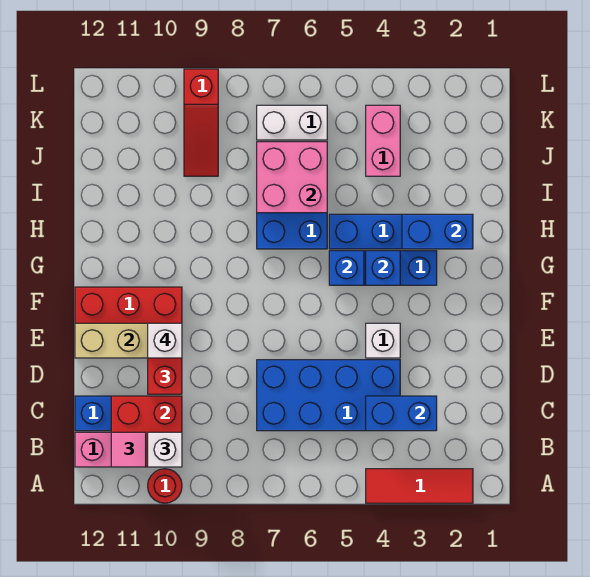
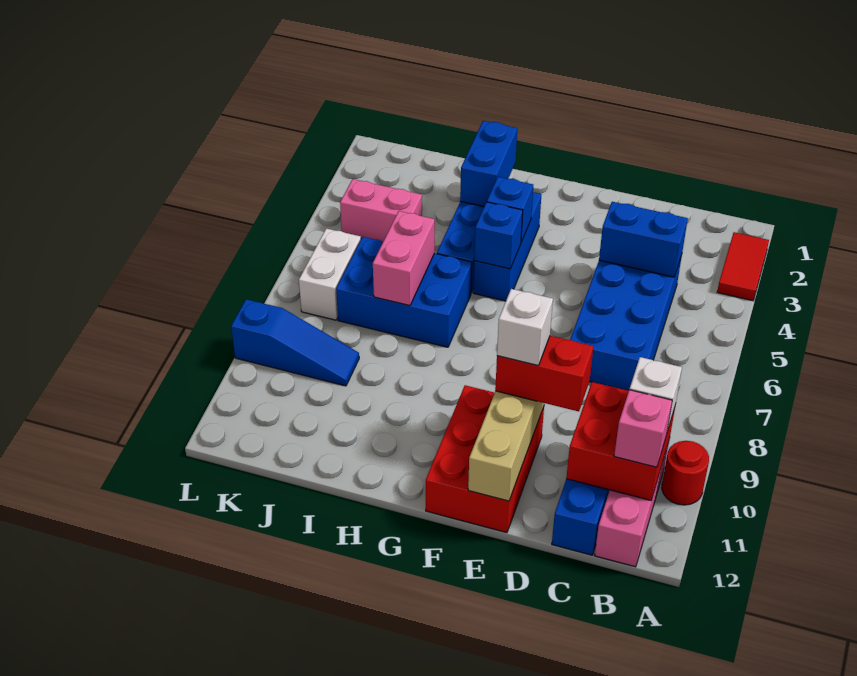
red 1x3 tile [366,469,473,503] -> red 1x2 tile [717,232,769,301]
pink 1x1 tile [111,432,146,467] -> pink 1x1 brick [614,390,672,467]
blue 1x2 brick [366,396,437,431] -> blue 1x2 brick turned to [599,202,688,277]
white 1x1 brick [366,323,400,358] -> none
pink 2x2 brick [257,142,327,213] -> pink 1x2 brick [373,211,435,306]
red 1x3 slope [184,69,218,176] -> blue 1x3 slope [231,299,359,386]

